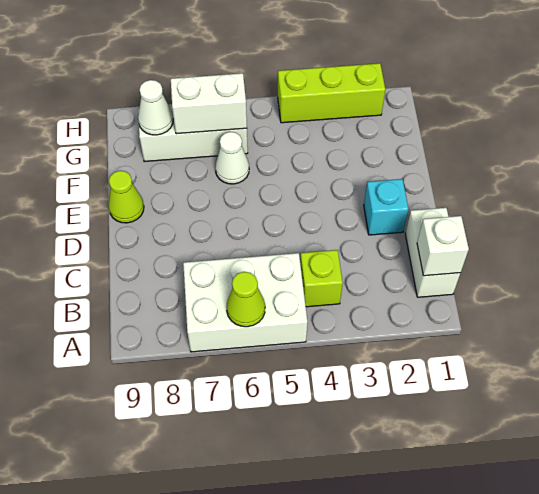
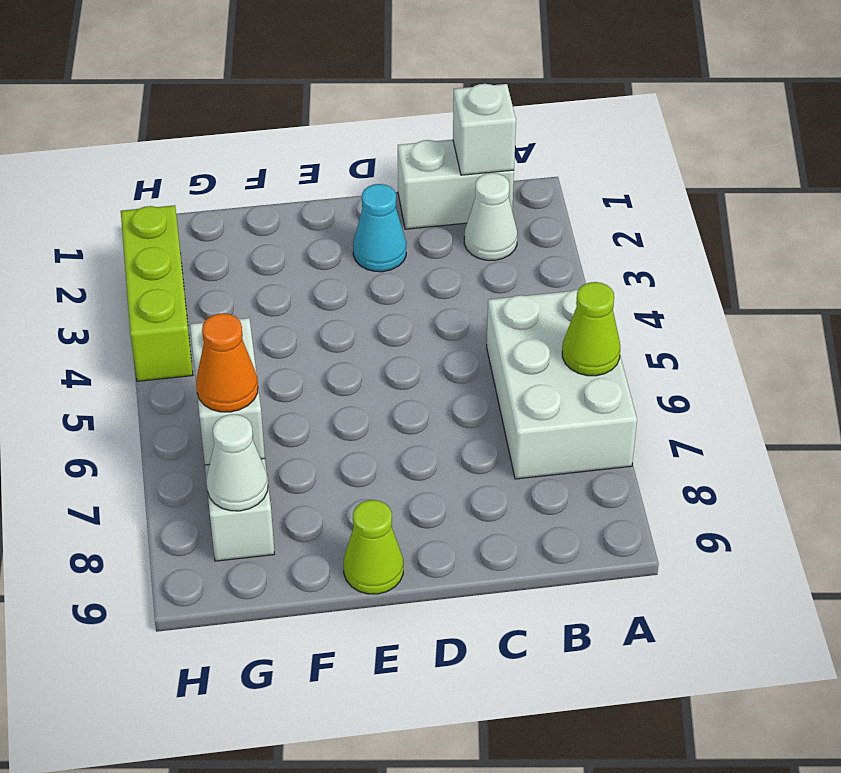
lime 1x1 brick [300,250,343,307] -> none
cyan 1x1 brick [364,179,408,235] -> cyan 1x1 cone [353,184,406,272]
white 1x1 cone [215,132,249,184] -> white 1x1 cone moved to [464,173,517,260]
none -> orange 1x1 cone [196,313,258,412]

